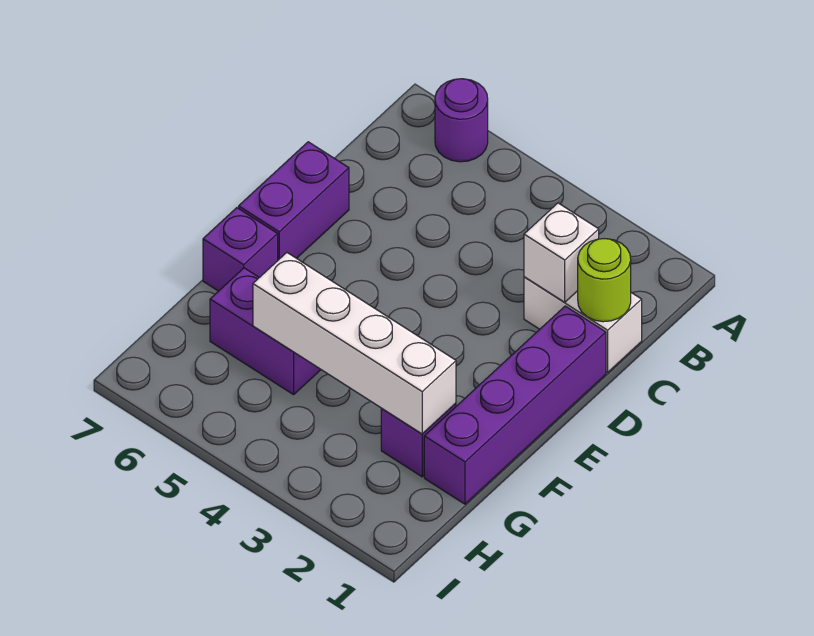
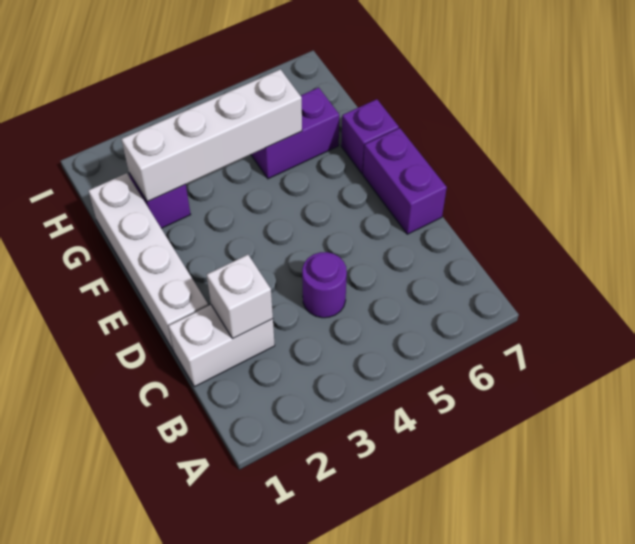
purple 1x1 round brick [435,79,488,162] -> purple 1x1 round brick moved to [302,252,347,318]
lime 1x1 round brick [578,239,631,322] -> none
purple 1x4 brick [424,306,606,504] -> white 1x4 brick [88,173,208,351]

